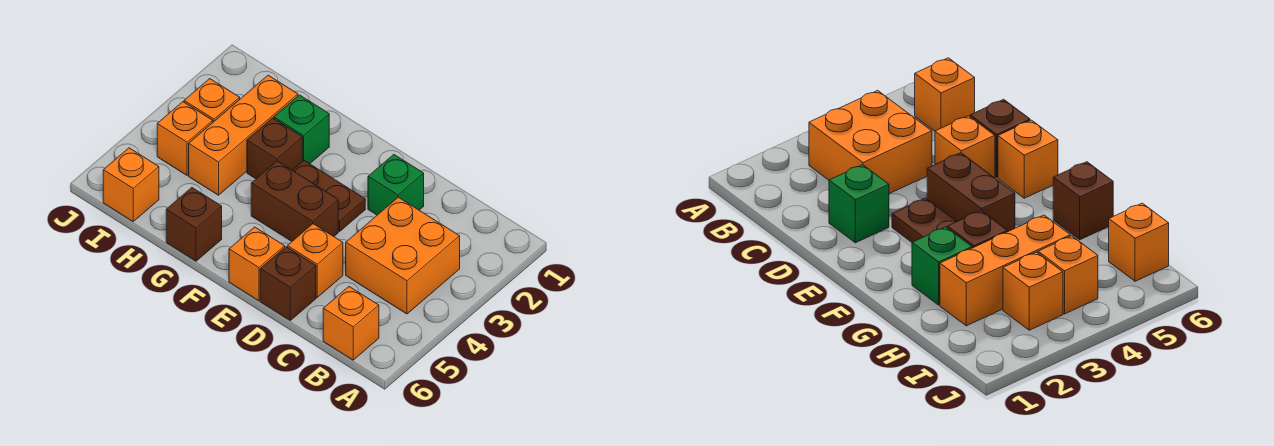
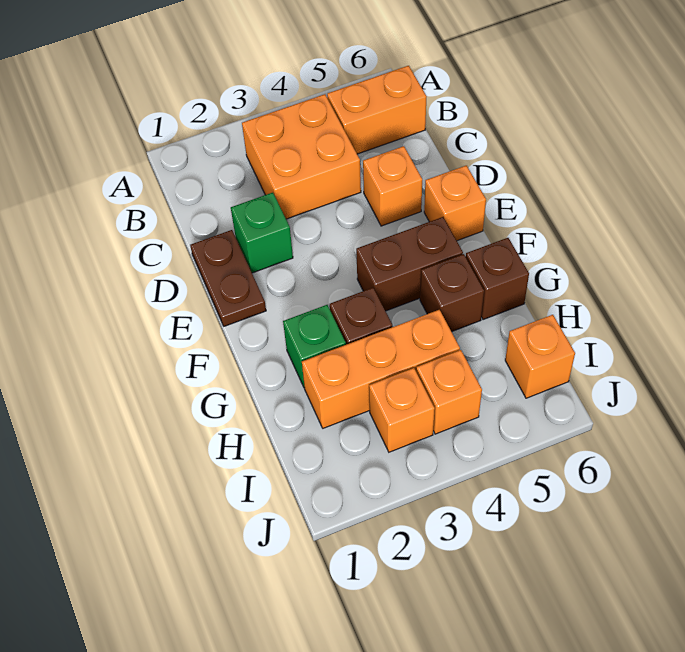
orange 1x1 brick [323,287,379,360] -> orange 1x2 brick [327,66,427,154]
brown 1x1 brick [260,247,316,320] -> brown 1x1 brick moved to [420,254,484,332]
brown 1x2 plate [292,161,365,231] -> brown 1x2 plate moved to [190,230,266,326]
brown 1x2 brick [251,161,338,241] -> brown 1x2 brick turned to [356,217,463,311]

